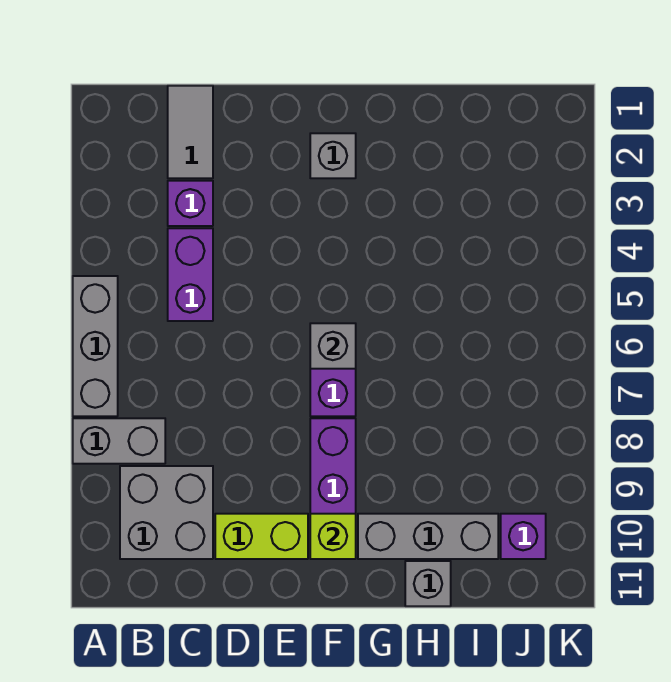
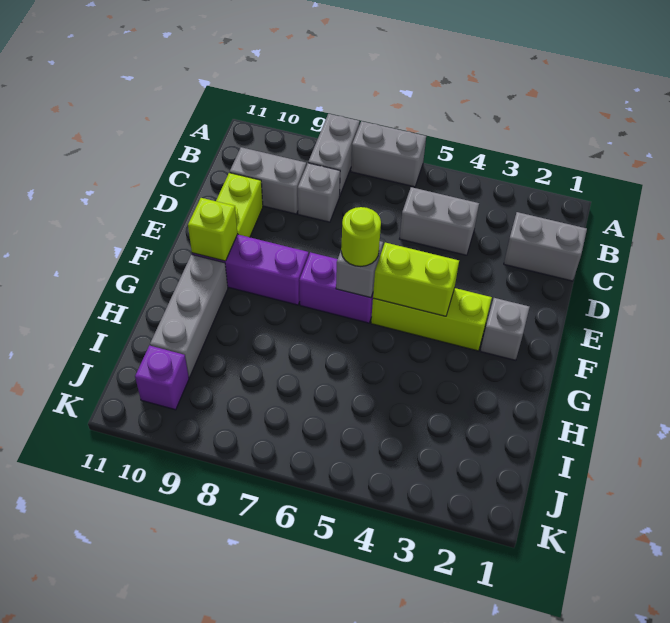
grey 1x3 brick [73,276,118,416] -> grey 1x2 brick [351,121,426,187]
grey 2x2 brick [120,466,213,559] -> grey 1x2 brick [230,147,306,214]
grey 1x2 tile [168,86,213,178] -> grey 1x2 brick [504,212,587,281]
purple 1x1 brick [168,181,213,226] -> none
purple 1x2 brick [168,228,213,321] -> grey 1x2 brick [400,187,479,255]
none -> lime 1x3 brick [371,288,492,351]
none -> lime 1x2 brick [373,243,459,316]
none -> lime 1x1 round brick [341,207,381,266]
grey 1x1 brick [405,561,451,606] -> grey 1x1 brick moved to [298,163,340,222]

